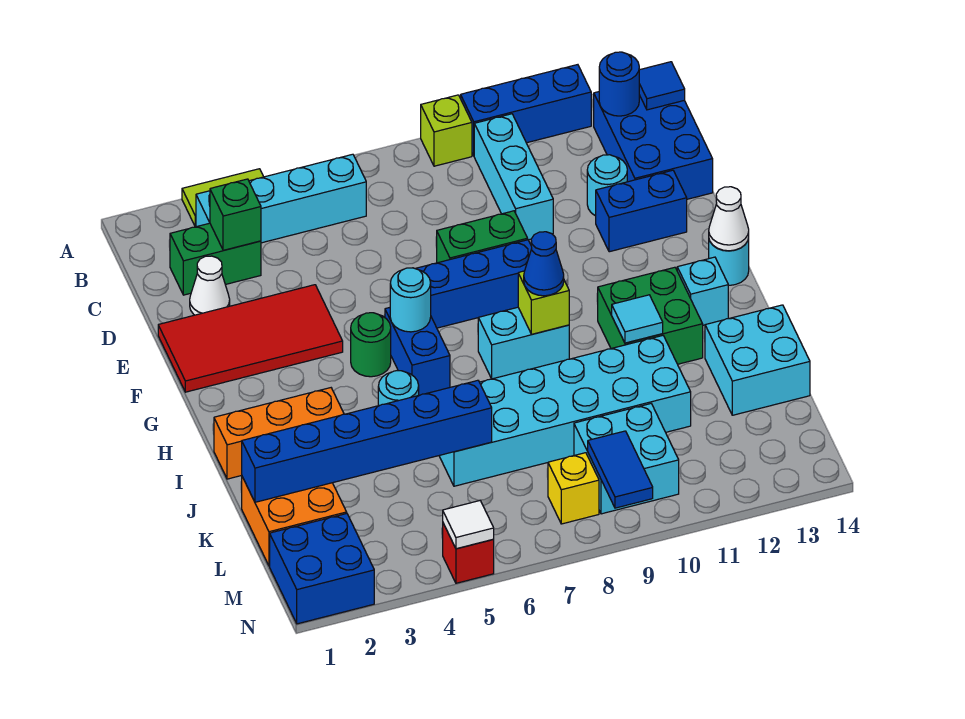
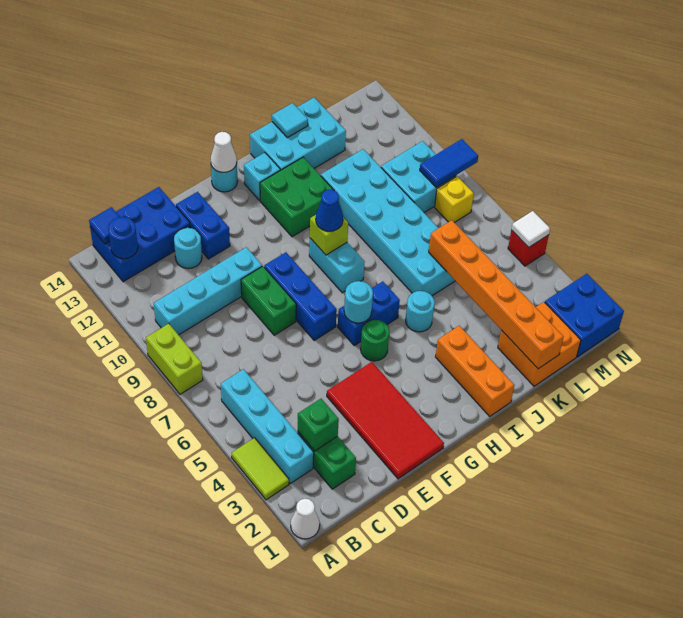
lime 1x1 brick [421,95,472,166] -> lime 1x2 brick [146,324,203,394]
blue 1x3 brick [461,65,591,155] -> none
cyan 1x3 brick [474,114,553,240] -> cyan 1x4 brick [154,247,262,335]
white 1x1 cone [190,256,230,315] -> white 1x1 cone moved to [291,499,320,539]
cyan 1x1 tile [612,295,663,343] -> cyan 1x1 tile moved to [272,103,308,138]
cyan 2x2 brick [705,305,810,415] -> cyan 2x3 brick [250,98,346,170]
blue 1x6 brick [242,380,492,502] -> orange 1x6 brick [429,220,564,369]

